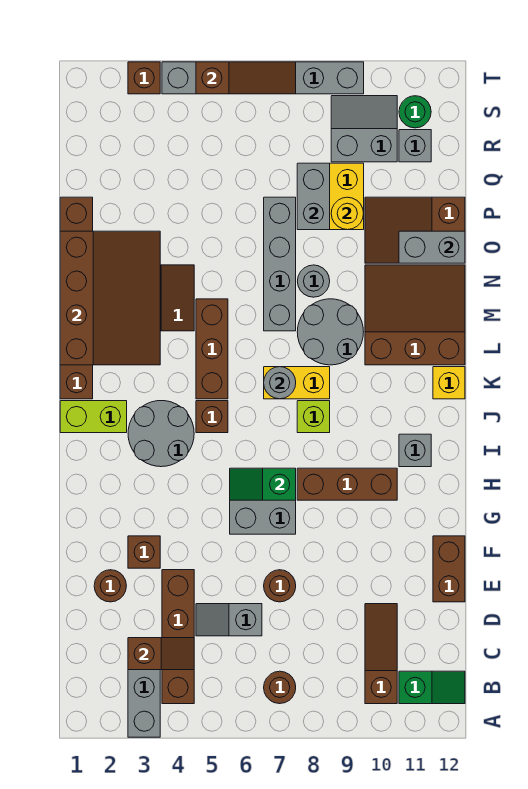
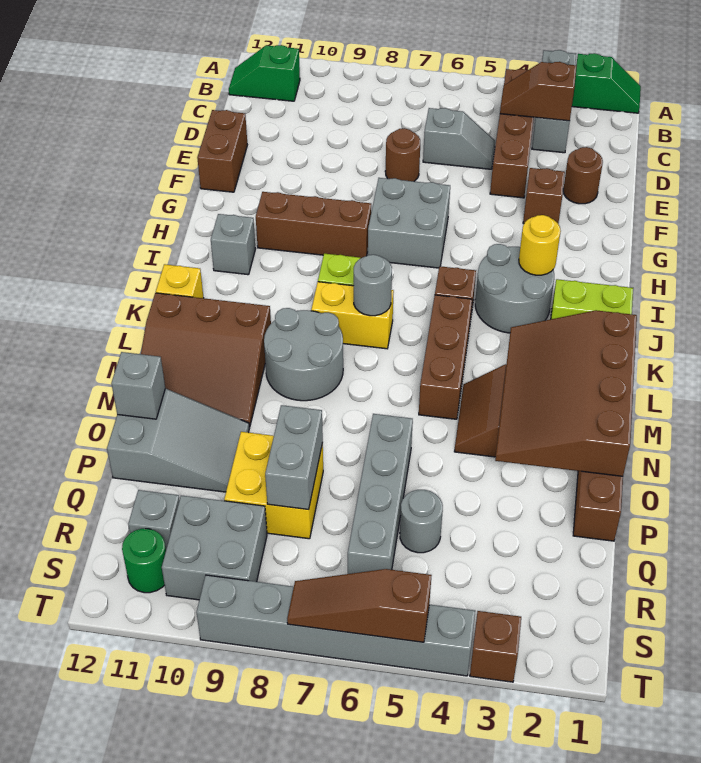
brown 1x1 round brick [264,671,296,704] -> none
brown 1x3 slope [365,604,397,704] -> none
green 1x2 slope [230,468,296,500] -> green 1x2 slope moved to [572,53,641,113]
grey 1x4 brick [264,197,296,331] -> grey 1x4 brick moved to [348,414,413,574]
grey 1x1 round brick [297,265,330,297] -> grey 1x1 round brick moved to [400,490,443,553]
brown 2x3 slope [365,197,465,263] -> grey 2x3 slope [107,389,249,492]
grey 1x2 brick [399,231,465,263] -> grey 1x1 brick [111,352,165,419]
yellow 1x1 round brick [331,197,364,230] -> yellow 1x1 round brick moved to [519,215,561,275]
grey 2x2 slope [331,96,397,162] -> grey 2x2 brick [162,495,267,600]

